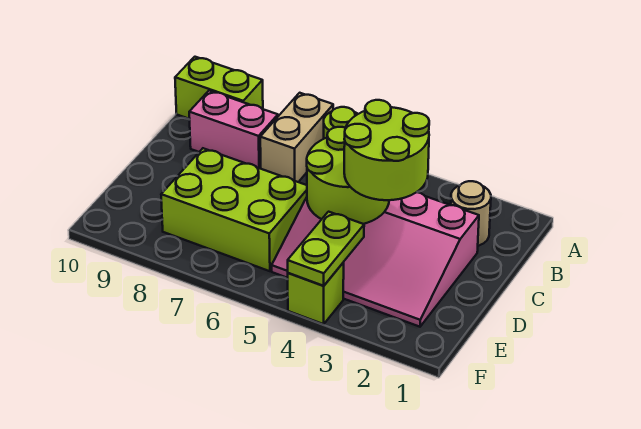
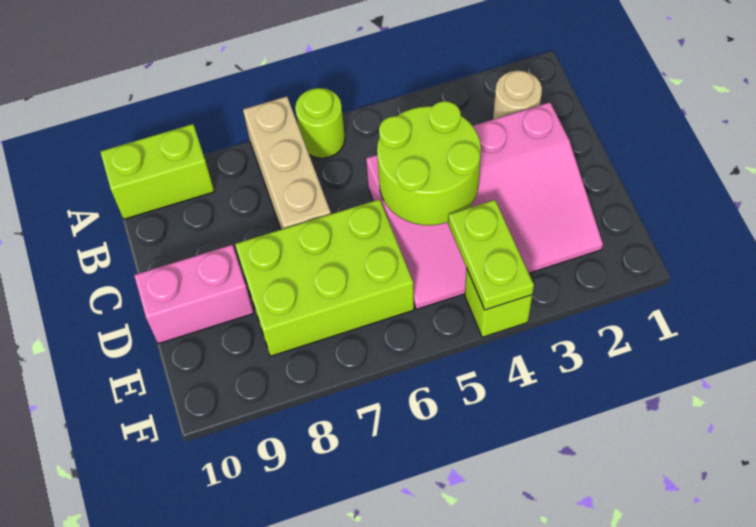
tan 1x2 brick [260,93,333,182] -> tan 1x3 brick [243,96,331,229]
pink 1x2 brick [189,91,278,169] -> pink 1x2 brick moved to [134,245,254,344]
lime 2x2 round brick [344,100,429,200] -> none

